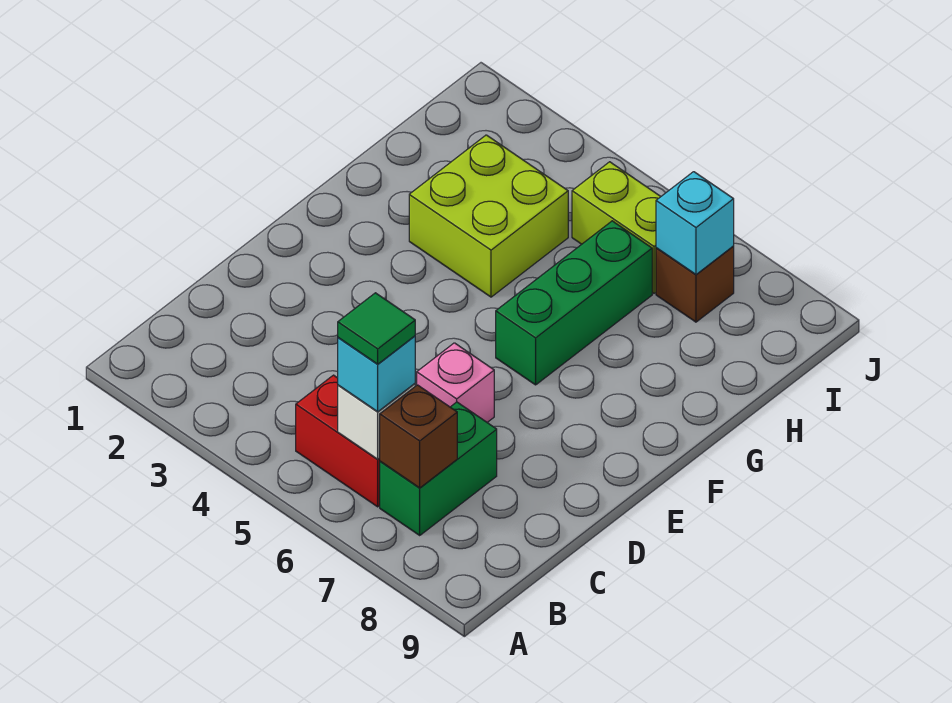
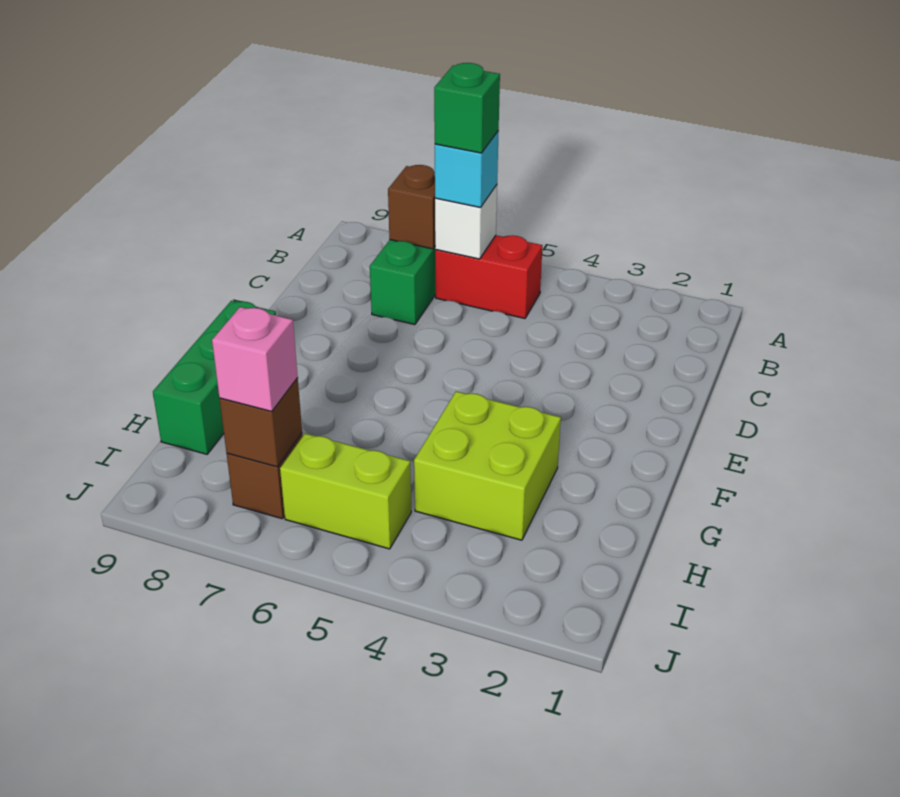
green 1x1 tile [338,293,415,364] -> green 1x1 brick [434,63,500,153]
pink 1x1 brick [417,343,494,422] -> pink 1x1 brick moved to [212,307,298,411]
green 1x3 brick [496,221,652,385] -> green 1x3 brick moved to [153,301,276,454]
cyan 1x1 brick [656,172,734,274] -> brown 1x1 brick [220,378,302,467]

